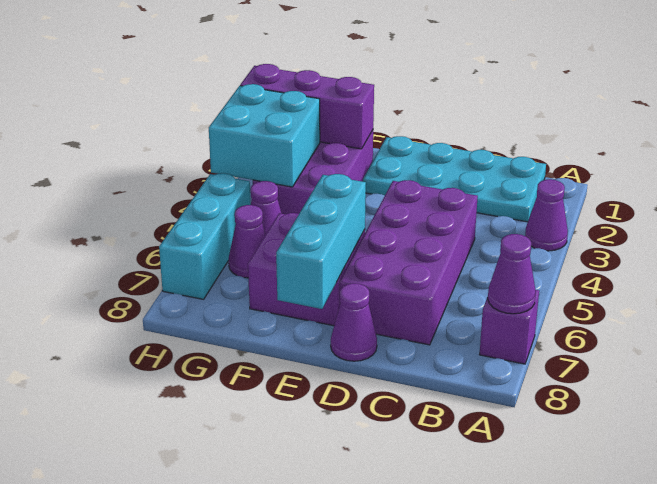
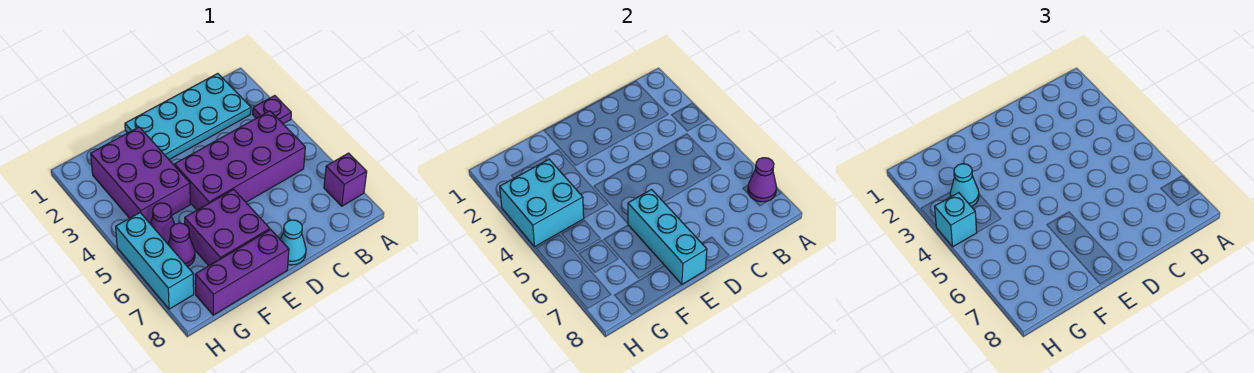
purple 1x1 cone [525,179,568,251] -> purple 1x1 plate [253,96,291,124]
purple 2x4 brick [340,180,478,345] -> purple 2x4 brick turned to [175,111,305,210]
purple 1x1 cone [331,283,377,361] -> cyan 1x1 cone [280,220,306,265]
purple 1x3 brick [240,64,374,149] -> purple 1x3 brick moved to [195,230,289,315]
none -> cyan 1x1 cone [950,164,979,206]
none -> cyan 1x1 brick [934,193,977,247]

